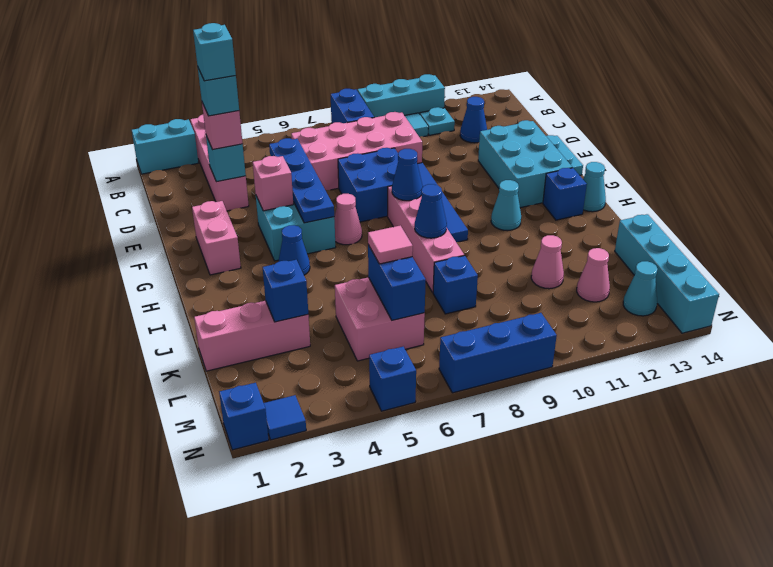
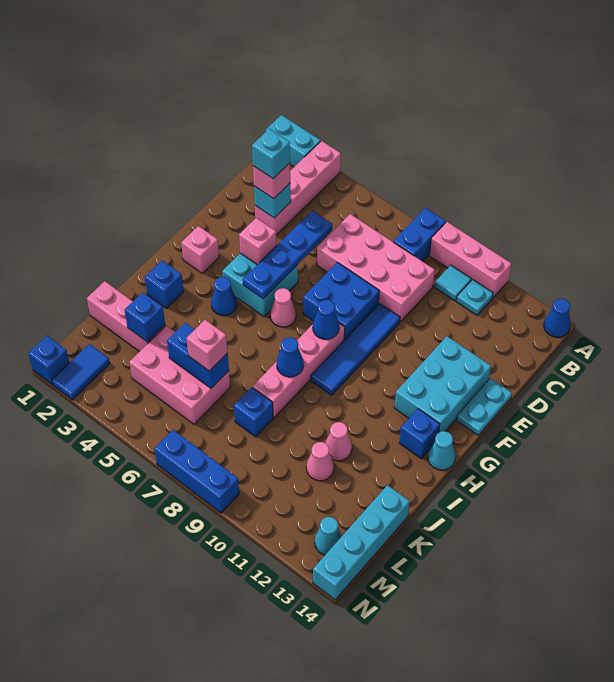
cyan 1x3 brick [357,74,445,117] -> pink 1x3 brick [429,222,511,298]
blue 1x1 cone [460,97,487,143] -> blue 1x1 cone moved to [544,299,571,337]
cyan 1x1 brick [193,23,236,81] -> none
pink 1x2 brick [192,201,241,275] -> pink 1x1 brick [181,226,219,273]
cyan 1x1 cone [491,180,521,231] -> none
pink 2x2 brick [335,277,425,361] -> pink 2x3 brick [129,326,230,424]
blue 1x2 brick [368,245,426,320] -> blue 1x2 brick turned to [167,323,229,388]
pink 1x1 tile [368,226,413,264] -> pink 1x1 brick [187,320,228,371]
pink 1x1 cone [577,248,610,302] -> pink 1x1 cone moved to [325,422,352,461]
blue 1x1 tile [264,395,306,440] -> blue 1x2 tile [52,344,110,400]
blue 1x1 brick [369,347,416,411] -> blue 1x1 brick moved to [145,261,184,308]

